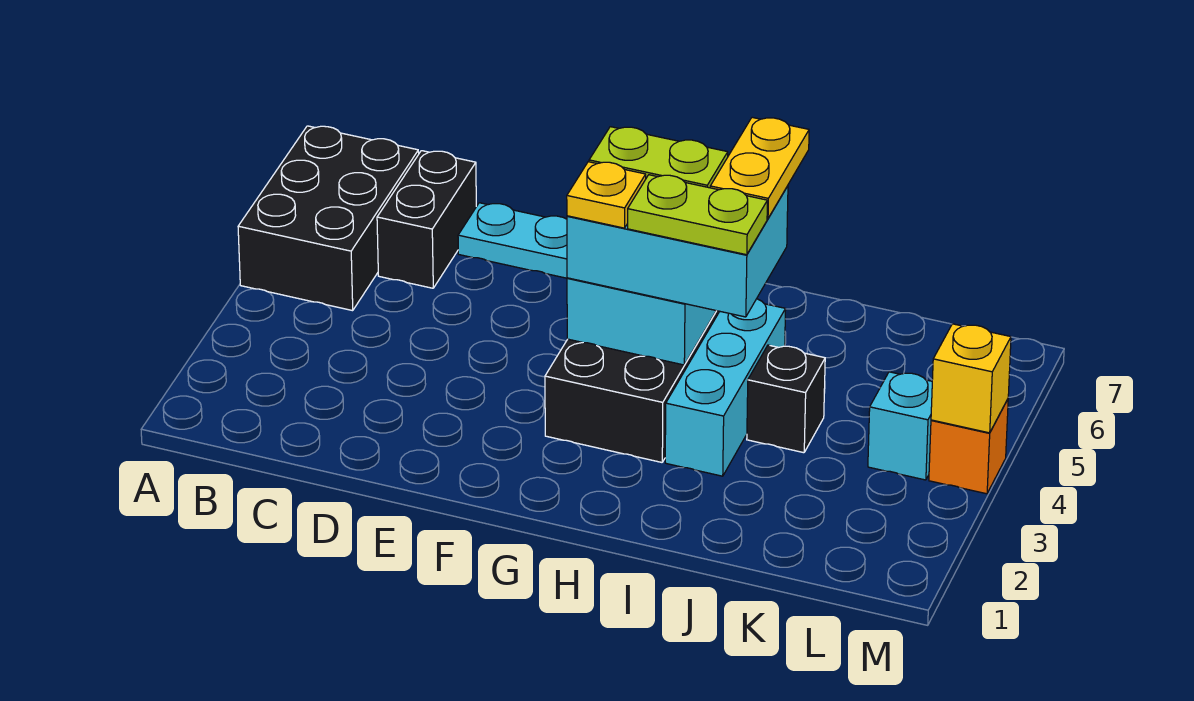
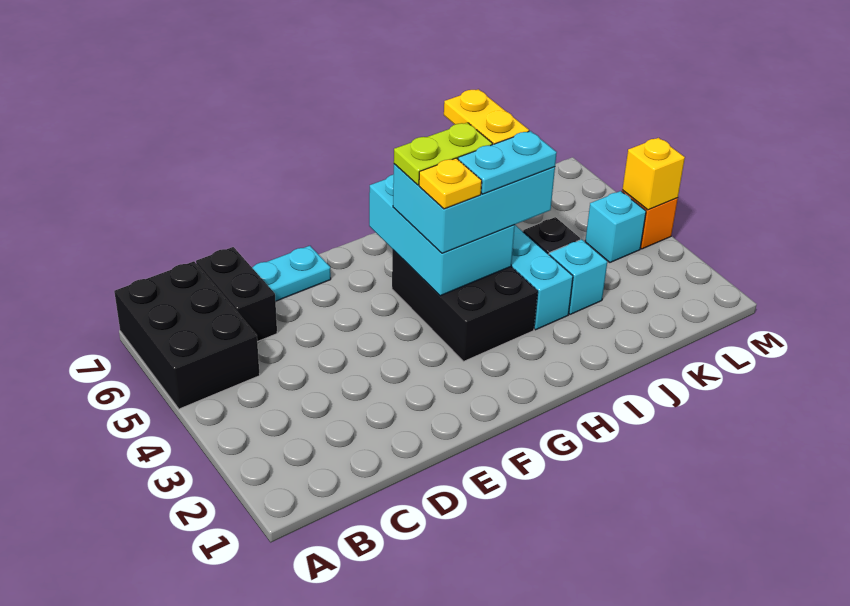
lime 1x2 plate [628,175,767,255] -> cyan 1x2 plate [458,131,557,194]
none -> cyan 1x1 brick [549,239,607,314]

